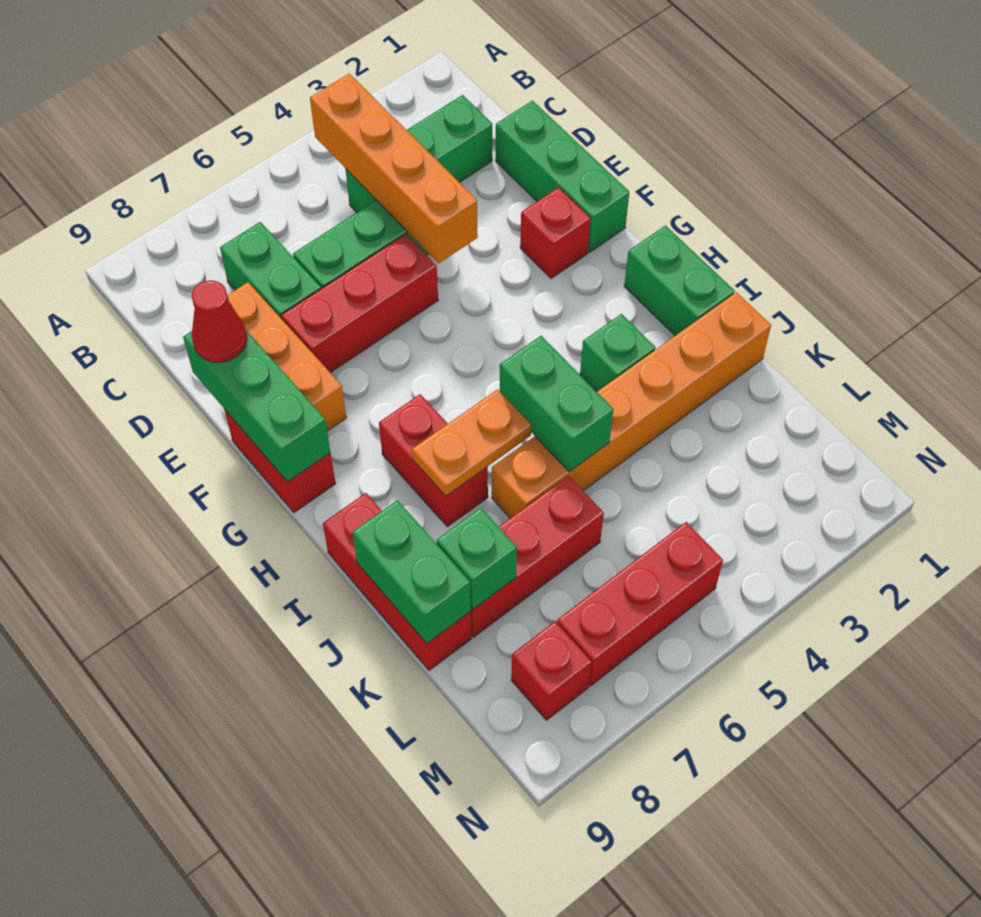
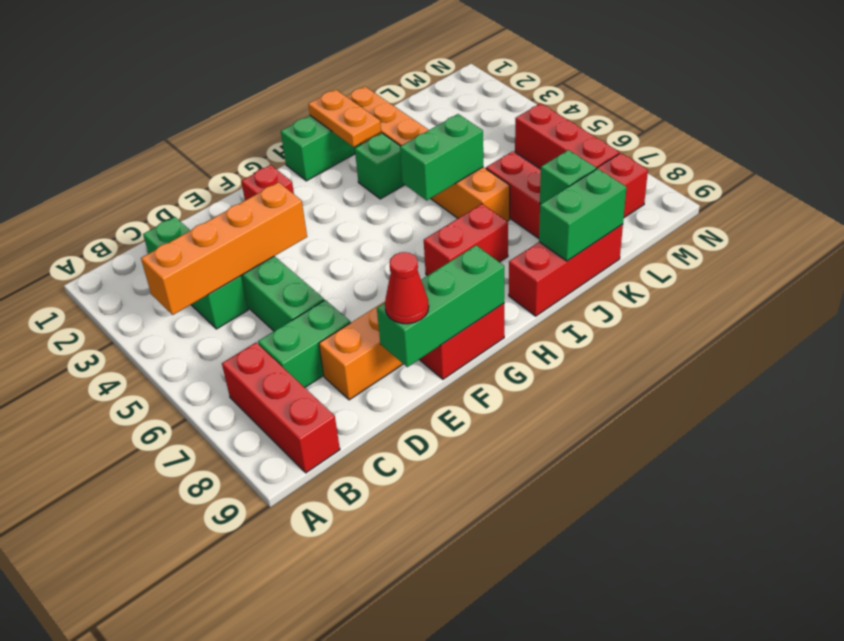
green 1x3 brick [496,101,629,252] -> none
red 1x3 brick [281,234,438,373] -> red 1x3 brick moved to [222,343,340,473]
orange 1x2 plate [412,389,531,496] -> orange 1x2 plate moved to [308,89,381,147]

